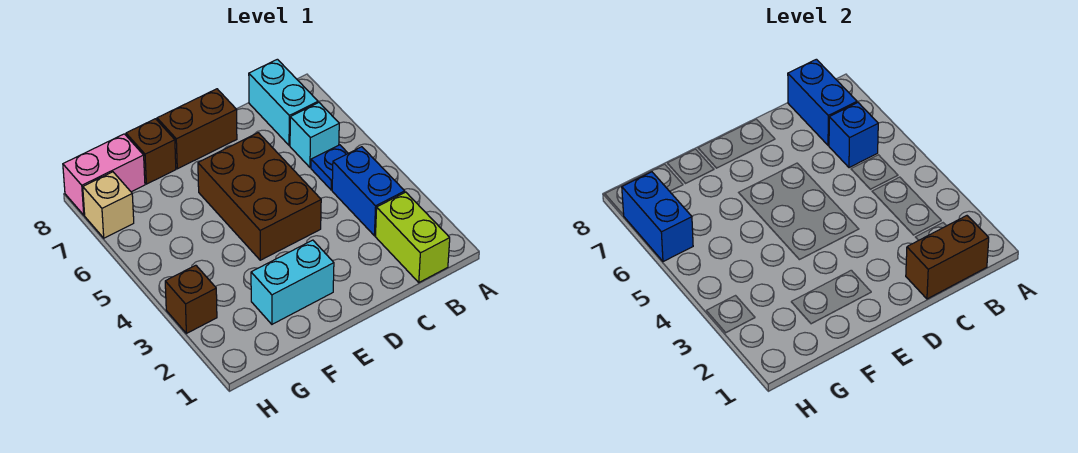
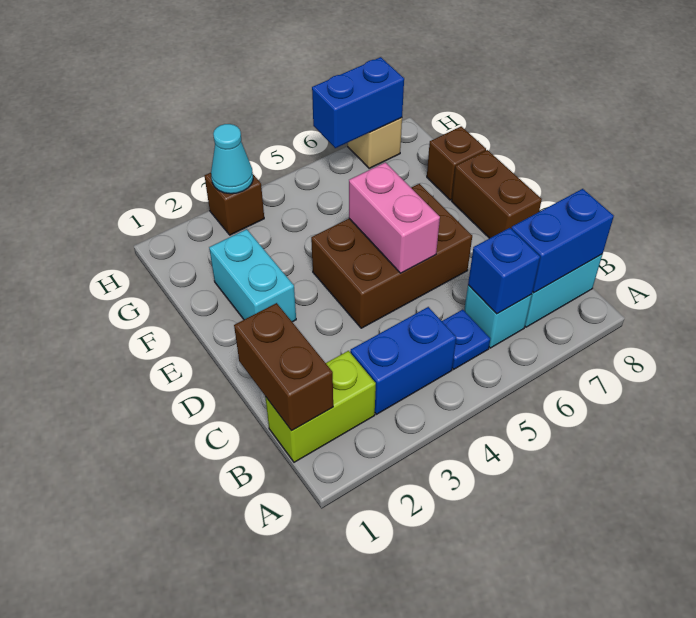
pink 1x2 brick [63,134,145,215] -> pink 1x2 brick moved to [349,162,440,273]
none -> cyan 1x1 cone [211,124,253,194]

